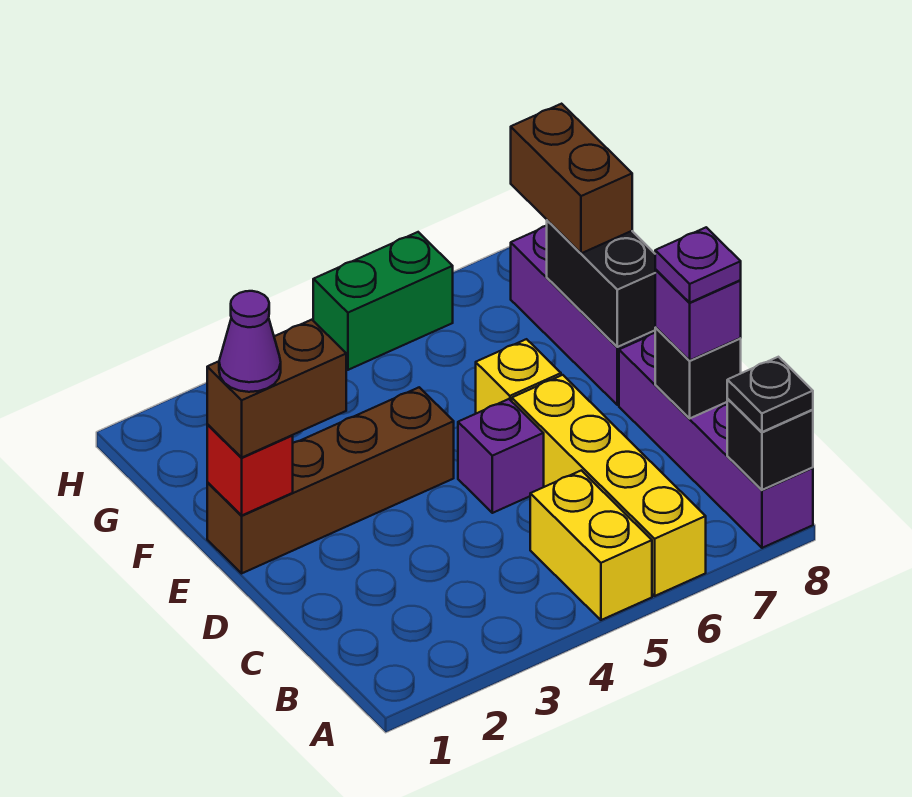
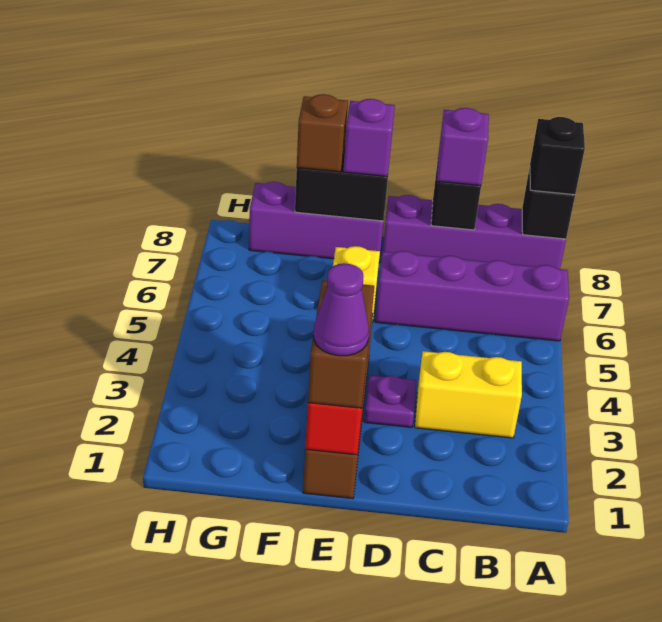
yellow 1x2 brick [530,470,652,620] -> yellow 1x2 brick moved to [415,351,522,438]
yellow 1x4 brick [512,375,706,596] -> purple 1x4 brick [375,251,569,341]
black 1x1 plate [727,357,813,432] -> black 1x1 brick [530,117,585,195]
purple 1x1 plate [655,227,741,302] -> purple 1x1 plate moved to [364,375,416,427]
purple 1x1 brick [458,399,544,513] -> purple 1x1 brick moved to [343,99,395,176]
brown 1x2 brick [511,104,632,253] -> brown 1x1 brick [297,94,348,172]
green 1x2 brick [313,232,453,370] -> none

